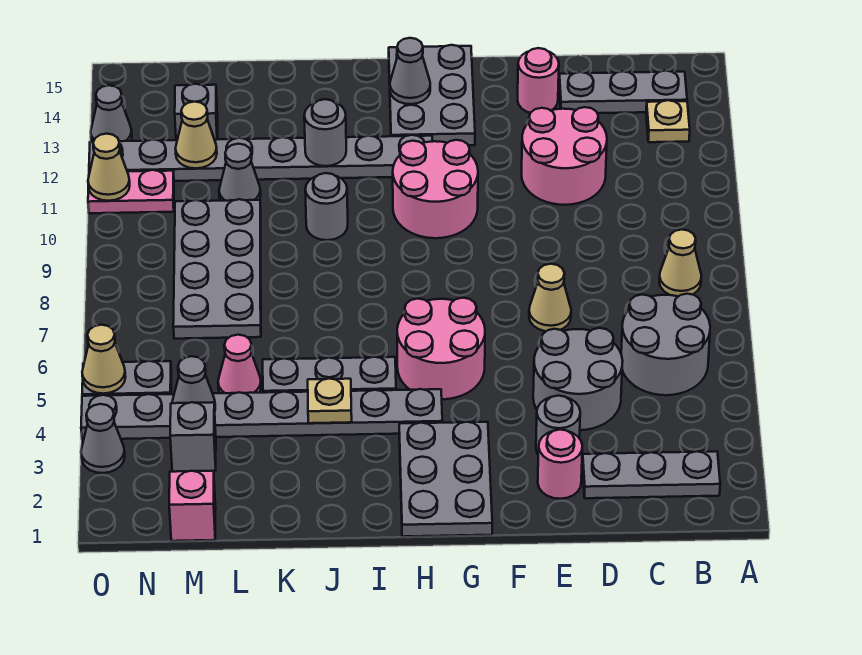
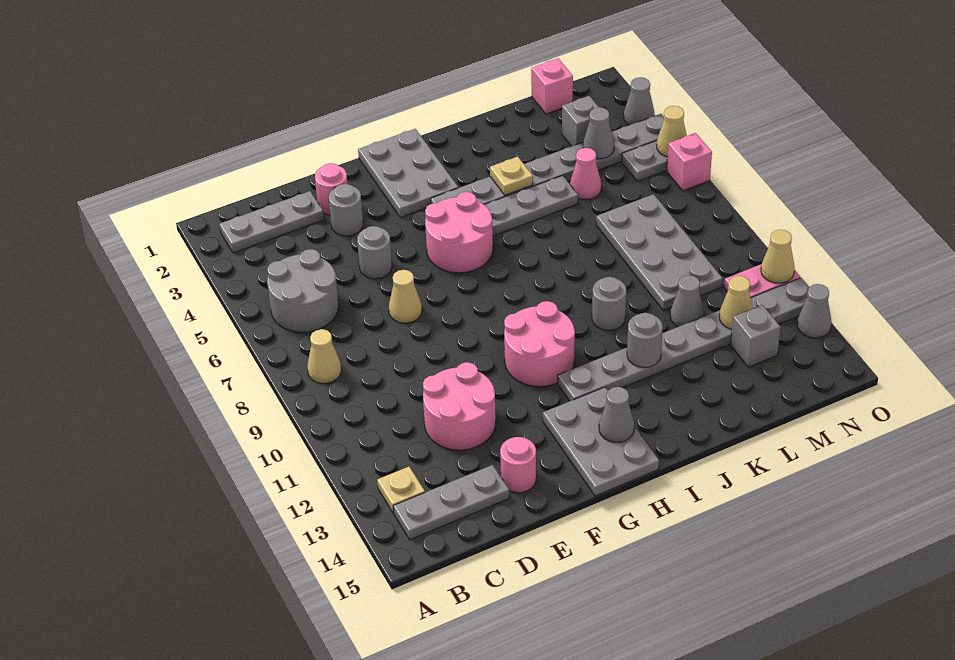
grey 2x2 round brick [533,328,623,430] -> grey 1x1 round brick [357,226,392,279]
none -> pink 1x1 brick [667,133,712,191]

